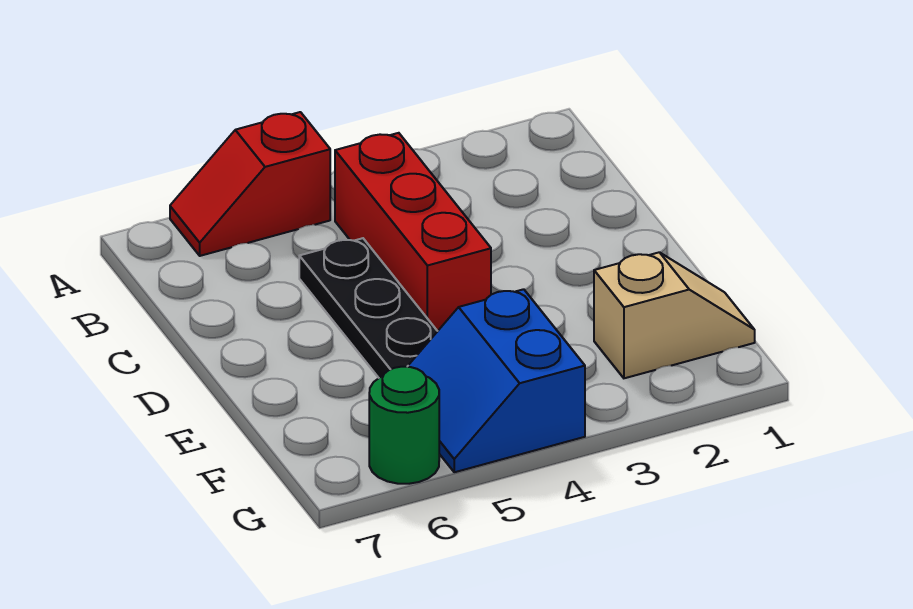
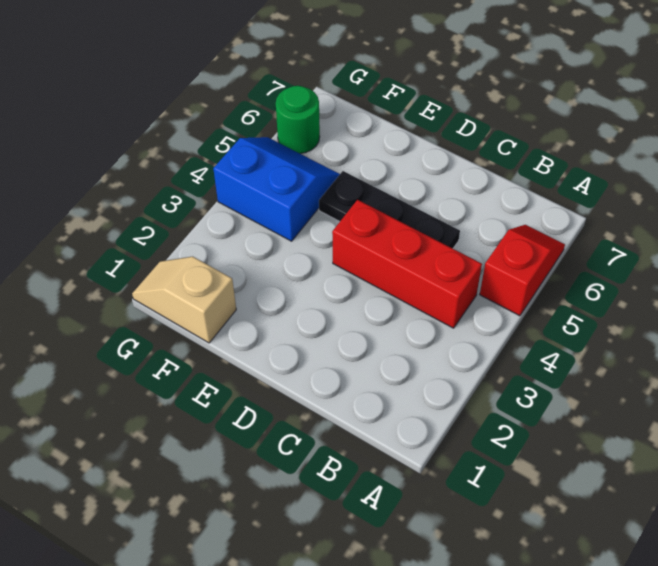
tan 1x2 slope [594,252,755,378] -> tan 1x2 slope turned to [132,257,236,343]

